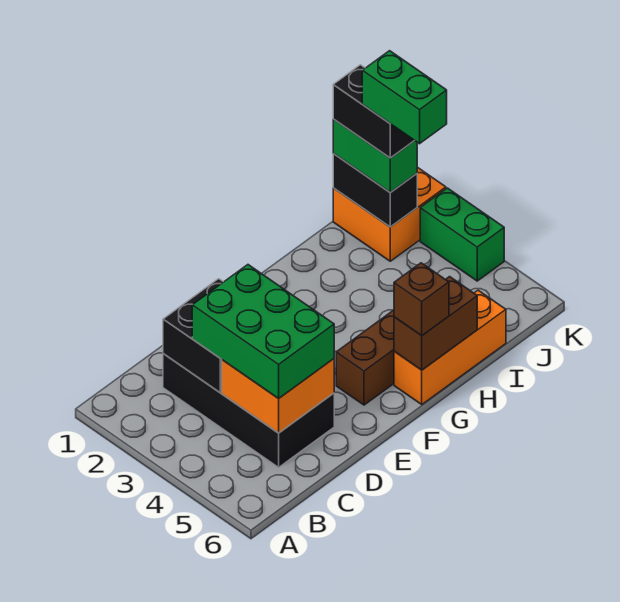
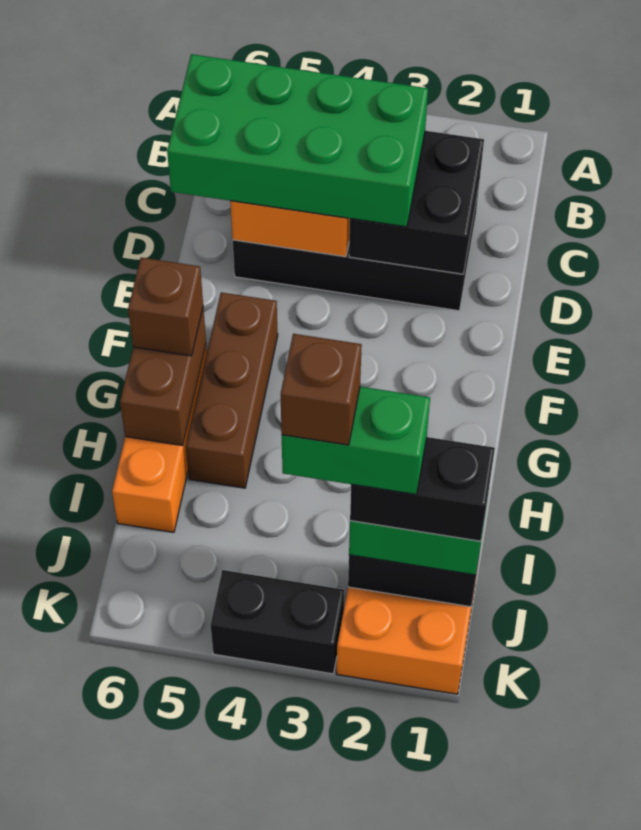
green 2x3 brick [192,265,334,399] -> green 2x4 brick [167,54,428,227]
none -> brown 1x1 brick [281,334,362,445]
green 1x2 brick [420,188,504,281] -> black 1x2 brick [210,570,344,674]

